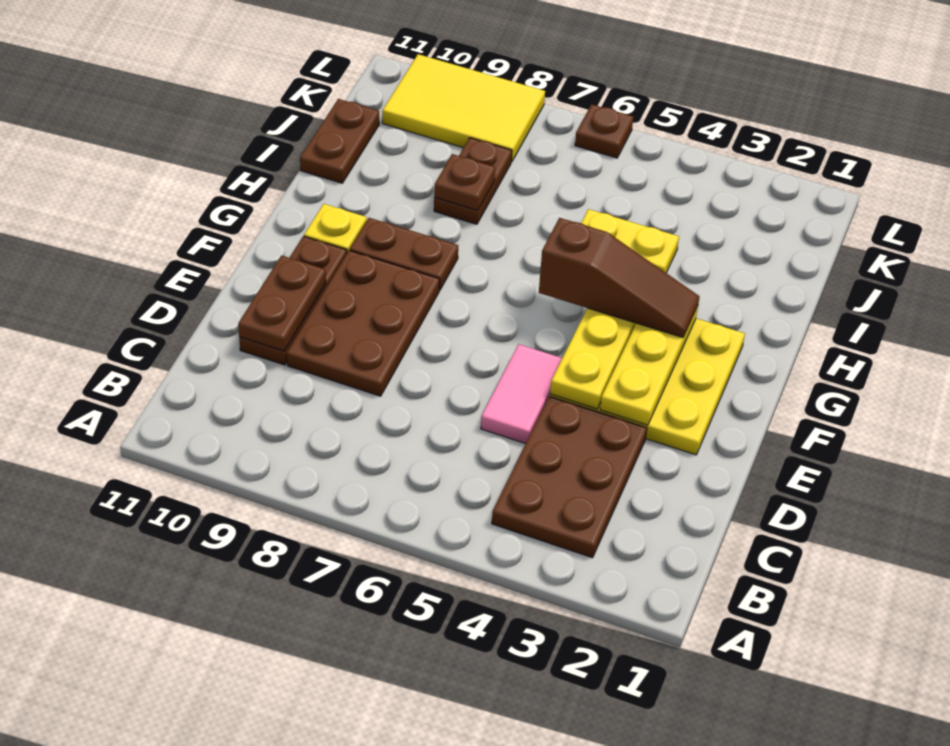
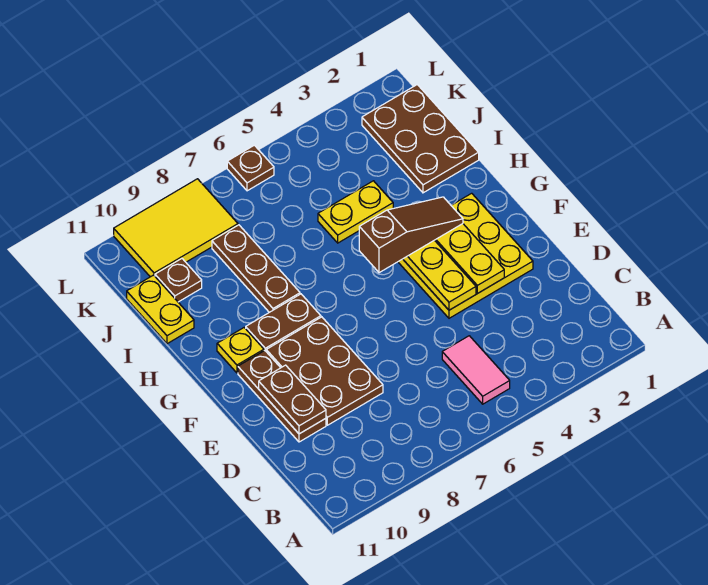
brown 2x3 plate [492,396,647,558] -> brown 2x3 plate moved to [362,85,479,193]
pink 1x2 tile [481,344,562,444] -> pink 1x2 tile moved to [442,336,510,404]
brown 1x2 plate [434,138,512,224] -> brown 1x3 plate [212,225,300,312]
brown 1x1 plate [434,154,495,211] -> brown 1x1 plate moved to [155,259,202,302]
brown 1x2 plate [300,99,379,183] -> yellow 1x2 plate [127,275,194,344]

